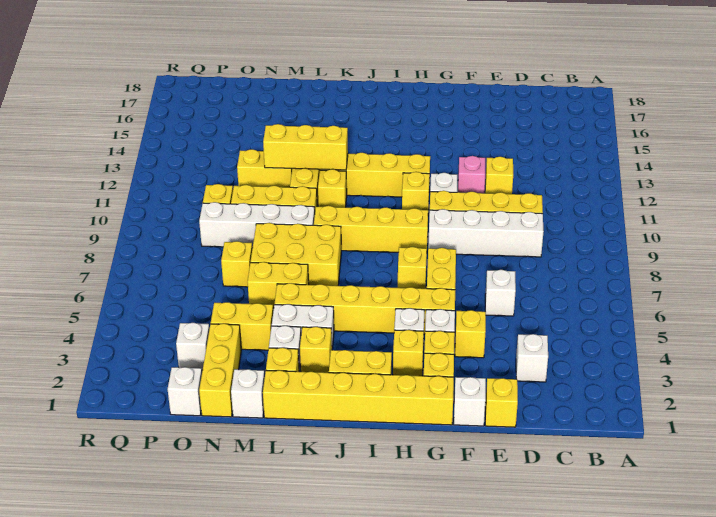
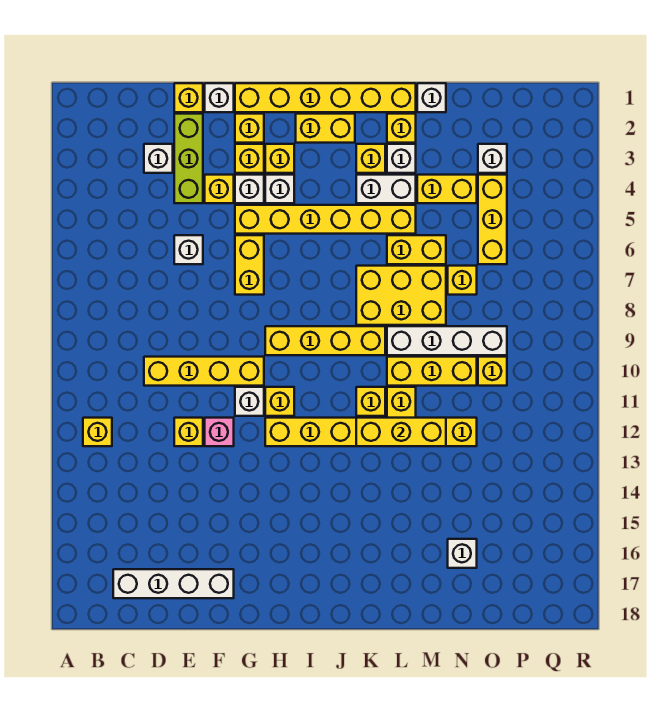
white 1x4 brick [428,209,544,257] -> white 1x4 brick moved to [113,569,234,598]
none -> lime 1x3 brick [174,114,203,203]
yellow 1x1 brick [398,247,427,289] -> yellow 1x1 brick moved to [83,418,112,446]
yellow 1x3 brick [199,324,241,417] -> yellow 1x3 brick moved to [478,175,507,264]
white 1x1 brick [168,367,202,416] -> white 1x1 brick moved to [448,539,477,568]

